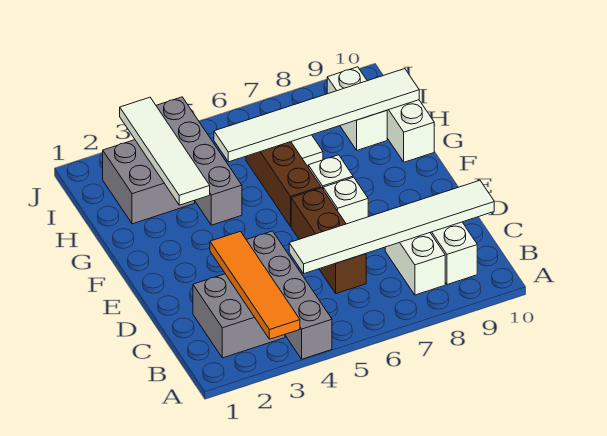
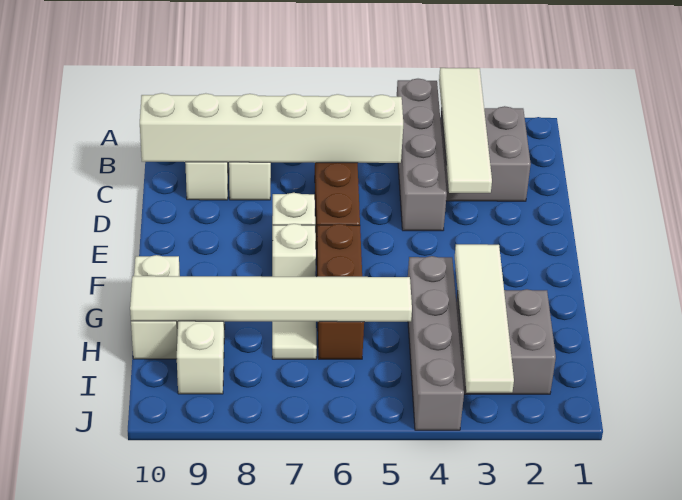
orange 1x4 tile [210,231,300,339] -> white 1x4 tile [439,68,492,193]
white 1x6 tile [289,180,494,273] -> white 1x6 brick [140,93,403,163]

